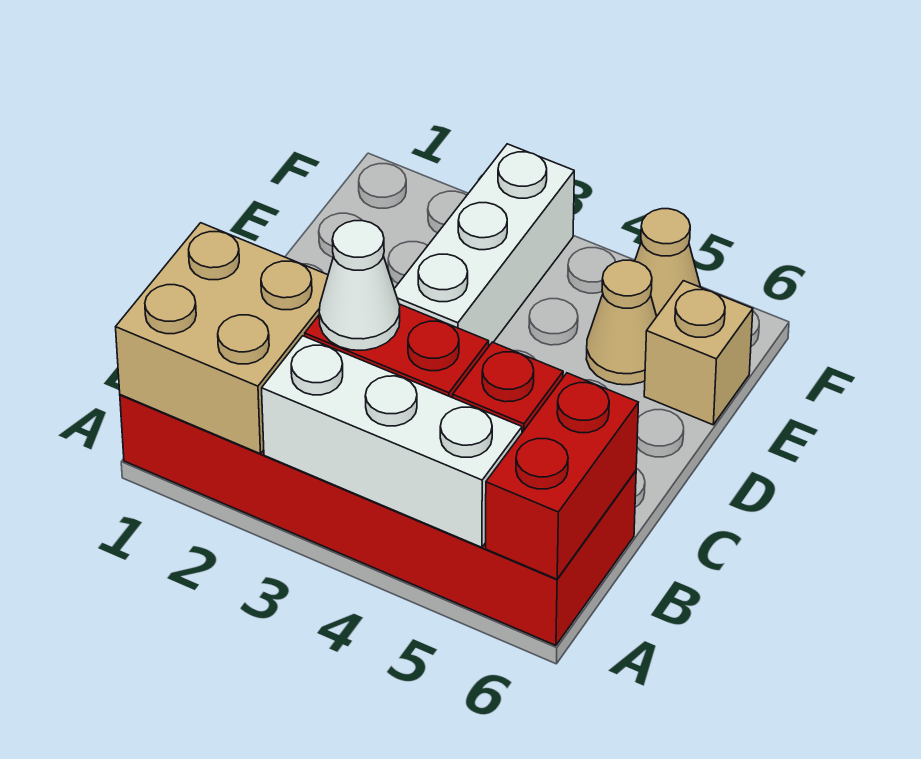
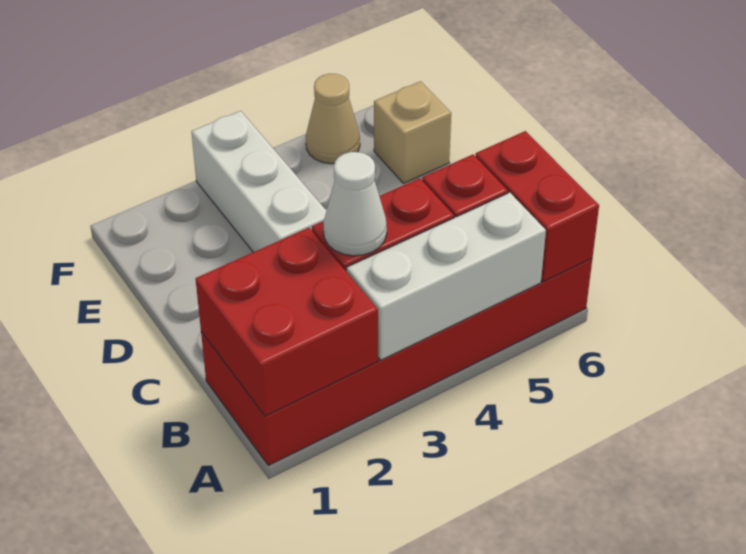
tan 2x2 brick [116,223,328,454] -> red 2x2 brick [196,228,378,416]
tan 1x1 cone [586,260,657,385] -> none

